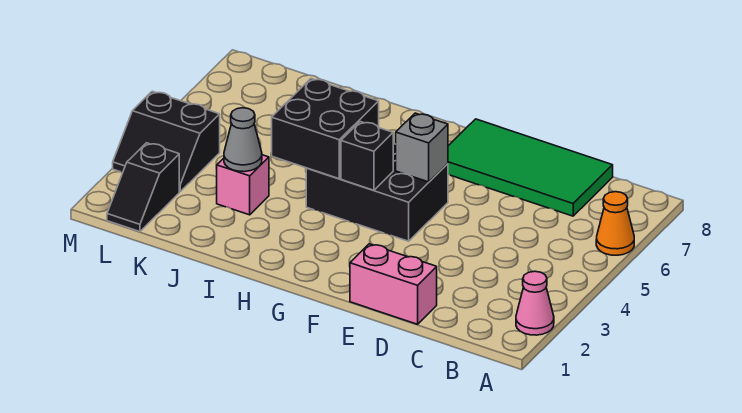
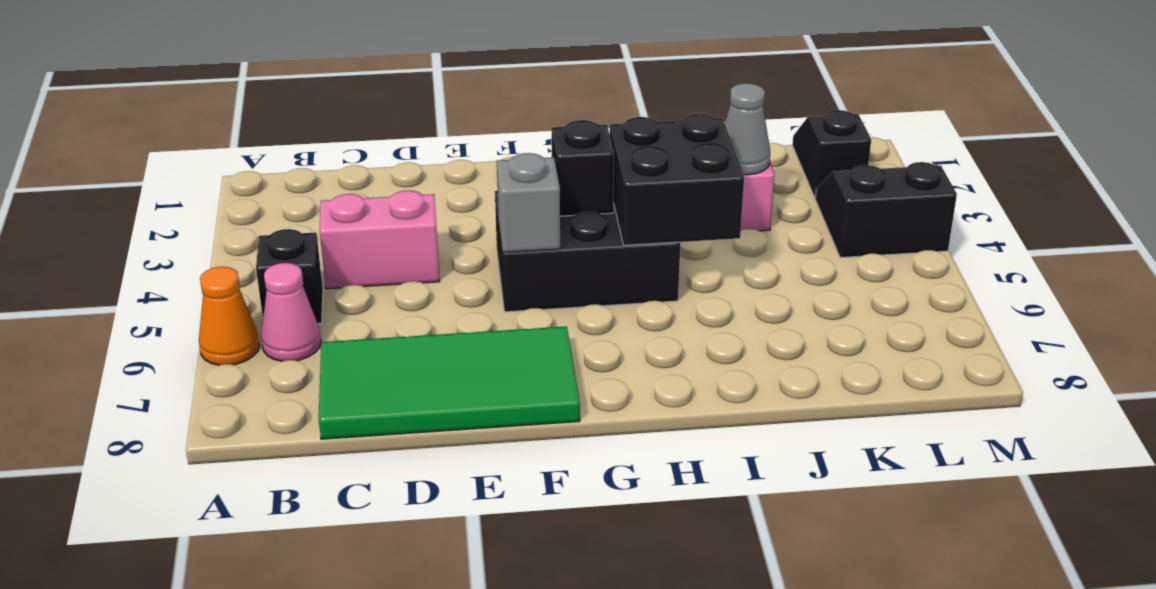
pink 1x1 cone [516,271,554,335] -> pink 1x1 cone moved to [261,263,321,361]
none -> black 1x1 brick [256,229,323,324]
pink 1x2 brick [350,244,437,324] -> pink 1x2 brick moved to [320,191,440,289]

